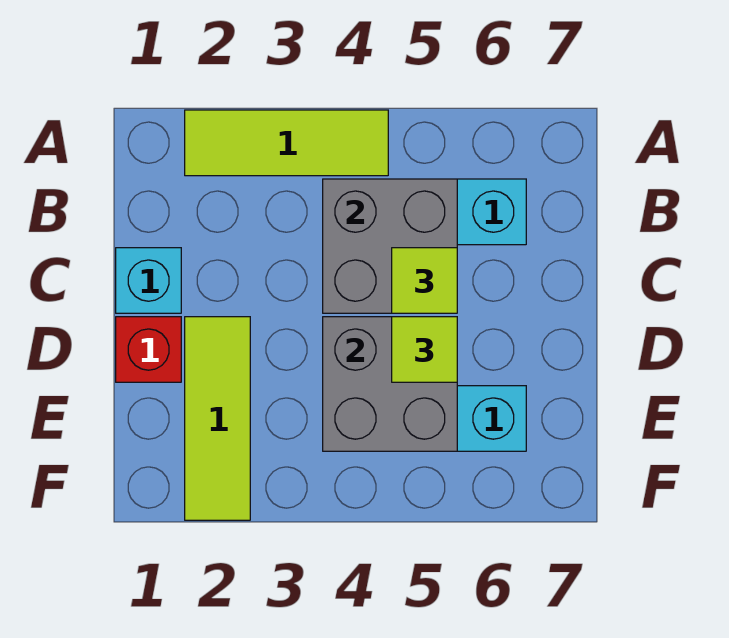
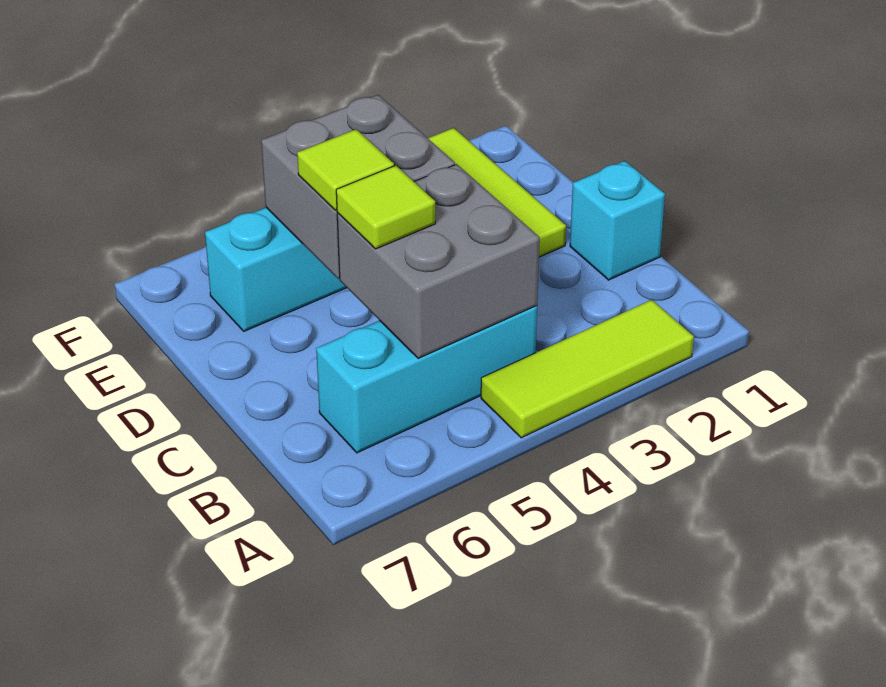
red 1x1 brick [116,317,181,382] -> none

